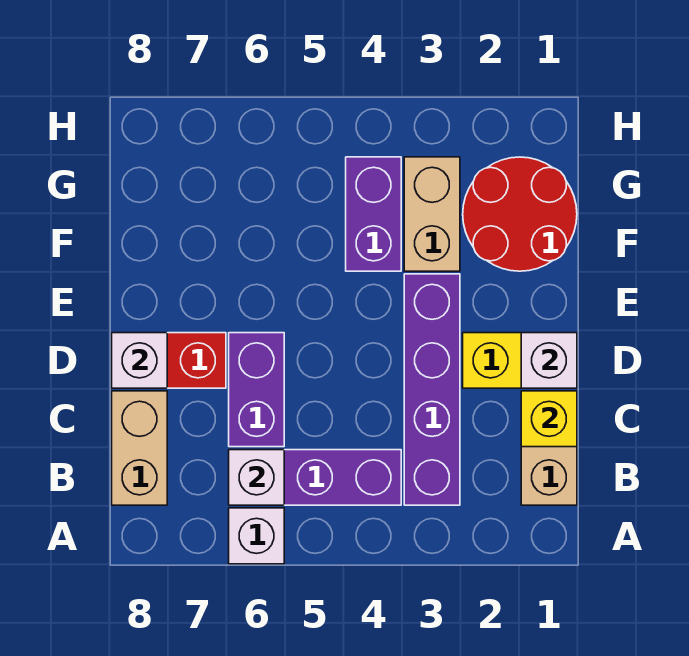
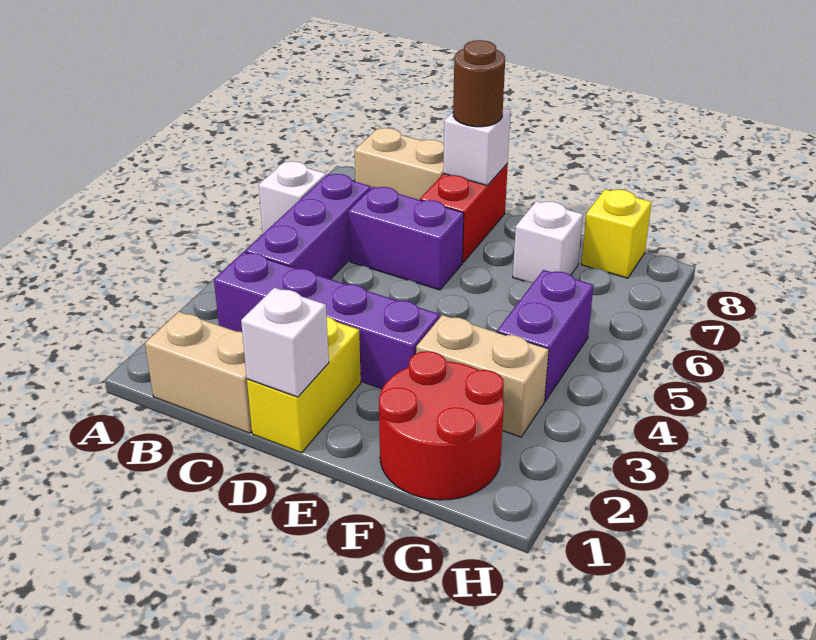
white 1x1 brick [229,450,284,505] -> white 1x1 brick moved to [513,201,583,283]
yellow 1x1 brick [521,391,577,447] -> yellow 1x1 brick moved to [581,189,652,278]
none -> brown 1x1 round brick [453,40,505,127]
purple 1x2 brick [346,157,401,271] -> purple 1x2 brick turned to [497,270,594,401]

